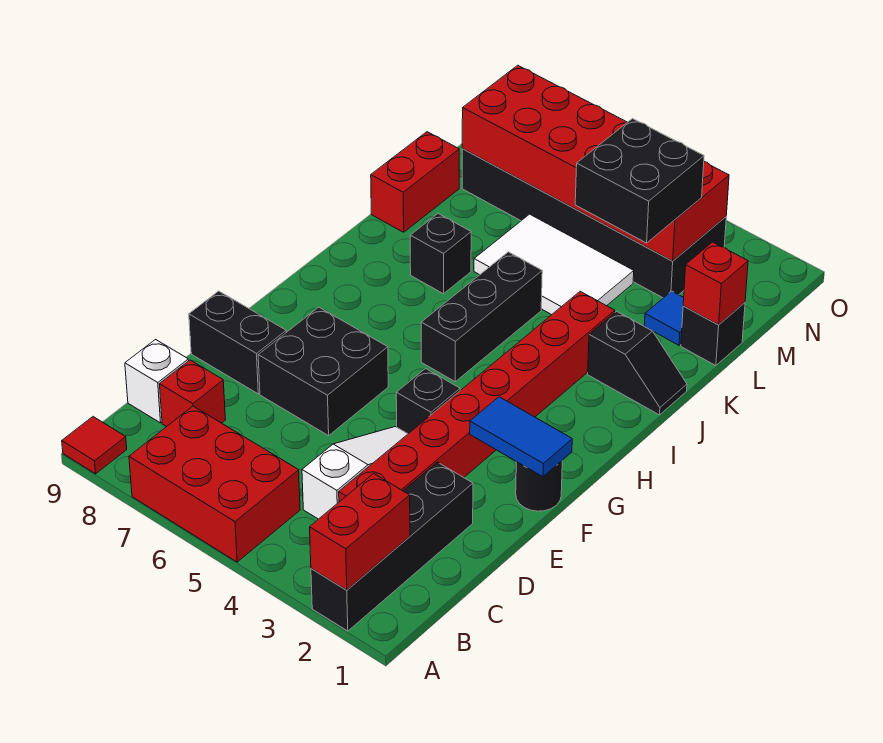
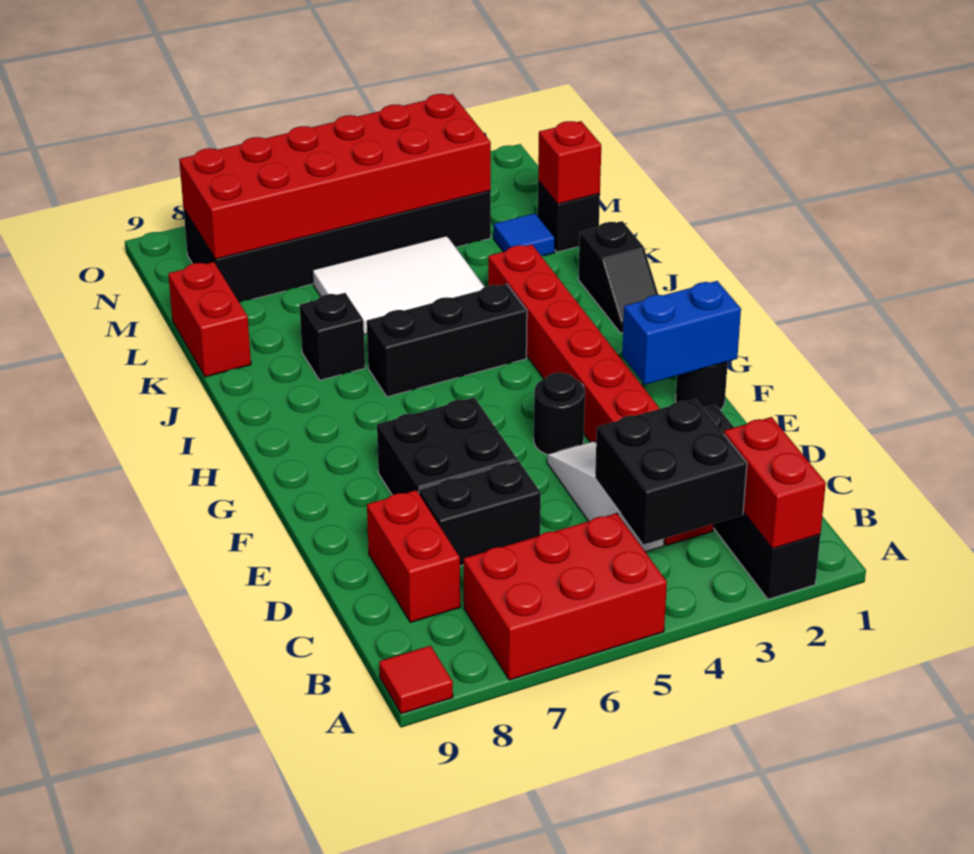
red 1x1 brick [160,360,225,427] -> red 1x2 brick [367,490,460,622]
white 1x1 brick [125,340,189,423] -> none
black 1x2 brick [189,291,286,394] -> black 1x2 brick moved to [419,461,541,566]
blue 1x2 tile [470,397,572,477] -> blue 1x2 brick [622,281,741,385]
black 1x1 brick [396,369,460,434] -> black 1x1 round brick [534,372,585,455]
black 1x3 brick [421,252,542,382] -> black 1x3 brick turned to [367,284,527,397]
black 1x2 slope [588,311,687,415] -> black 1x2 slope turned to [578,221,658,333]
black 2x2 brick [575,119,704,243] -> black 2x2 brick moved to [595,399,747,544]

